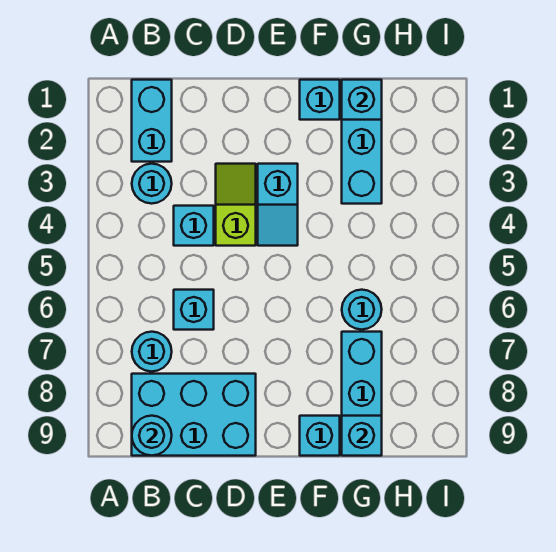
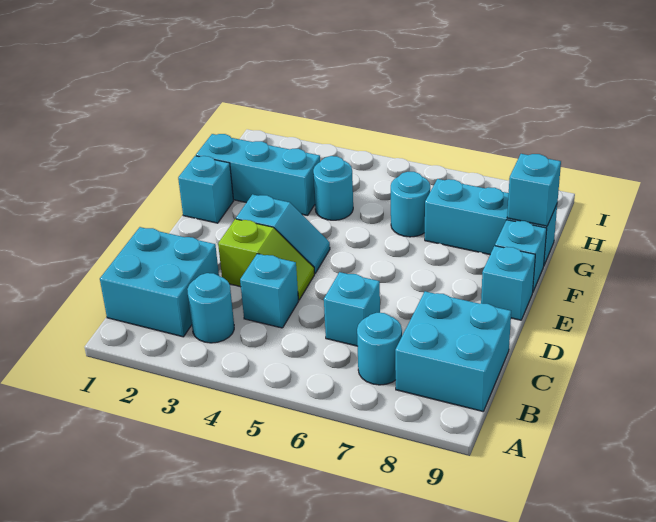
cyan 1x2 brick [132,80,172,162] -> cyan 2x2 brick [100,227,219,337]
cyan 2x3 brick [132,374,256,456] -> cyan 2x2 brick [395,291,511,411]
cyan 1x1 round brick [132,416,172,456] -> cyan 1x1 round brick moved to [313,156,353,220]
lime 1x2 slope [216,164,256,246] -> lime 1x2 slope turned to [218,219,315,300]
cyan 1x1 brick [342,80,382,120] -> cyan 1x1 brick moved to [481,246,535,320]

